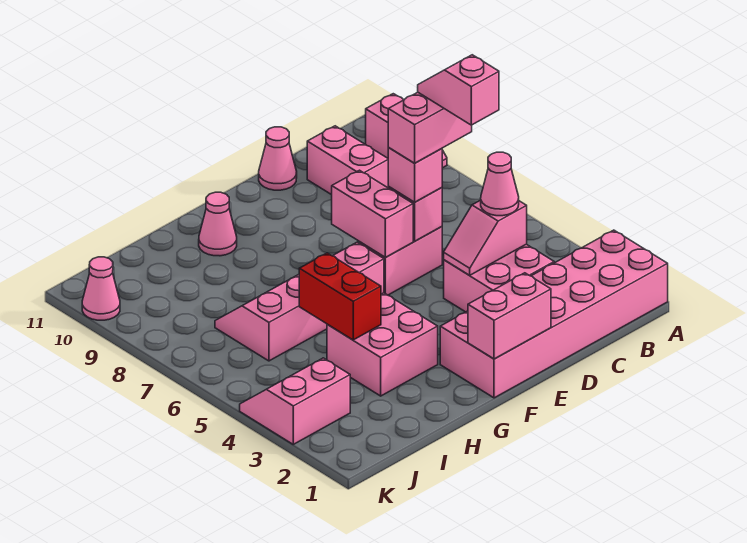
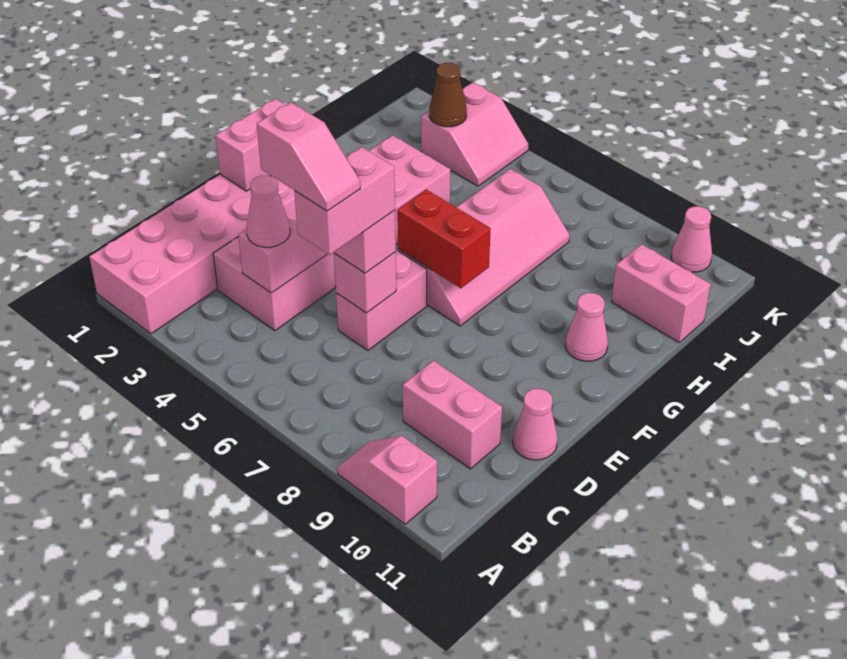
pink 1x2 brick [332,170,413,258] -> pink 1x2 brick moved to [612,244,711,342]
red 1x2 brick [299,253,381,340] -> red 1x2 brick moved to [397,190,491,288]
none -> brown 1x1 cone [429,63,467,127]

